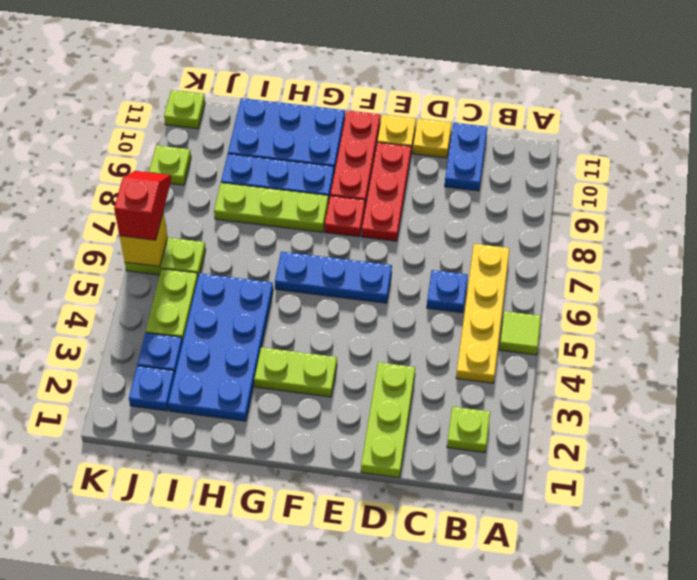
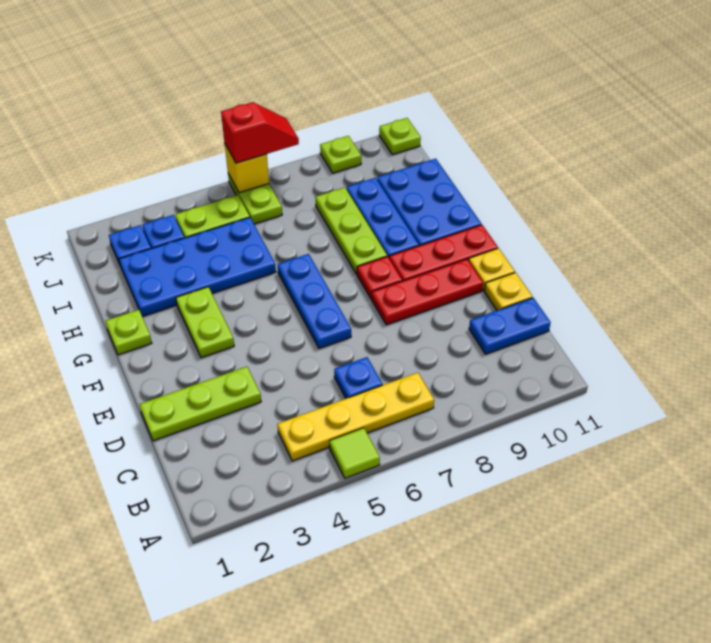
lime 1x1 plate [447,407,490,453] -> lime 1x1 plate moved to [106,310,152,355]

